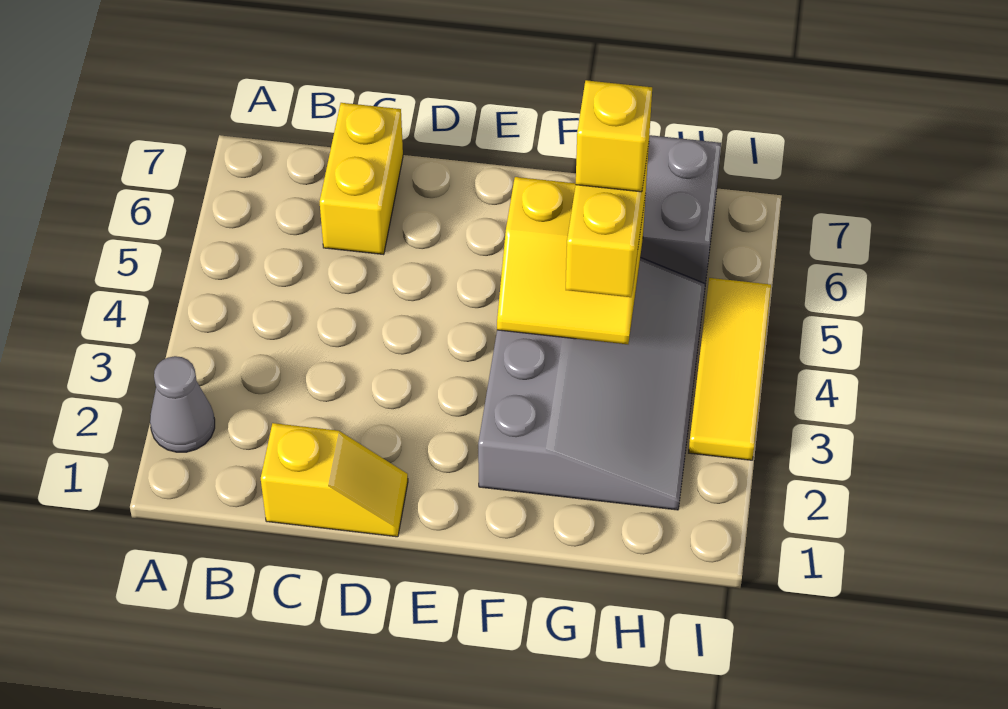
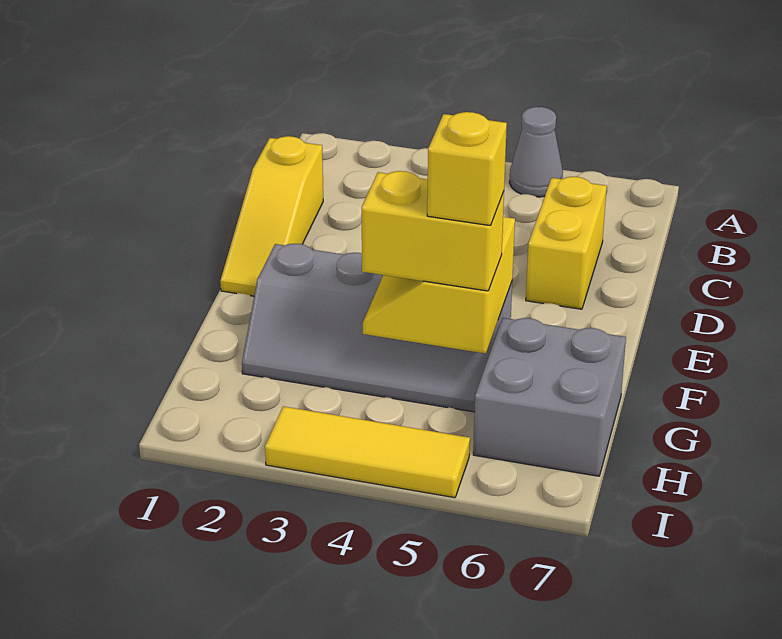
grey 1x1 cone [150,356,215,452] -> grey 1x1 cone moved to [509,107,563,197]
yellow 1x2 slope [261,423,408,537] -> yellow 1x3 slope [220,136,323,296]
yellow 1x2 brick [320,103,403,255] -> yellow 1x2 brick turned to [526,177,607,309]
grey 3x4 slope [478,257,705,510] -> grey 2x4 slope [242,244,512,412]

